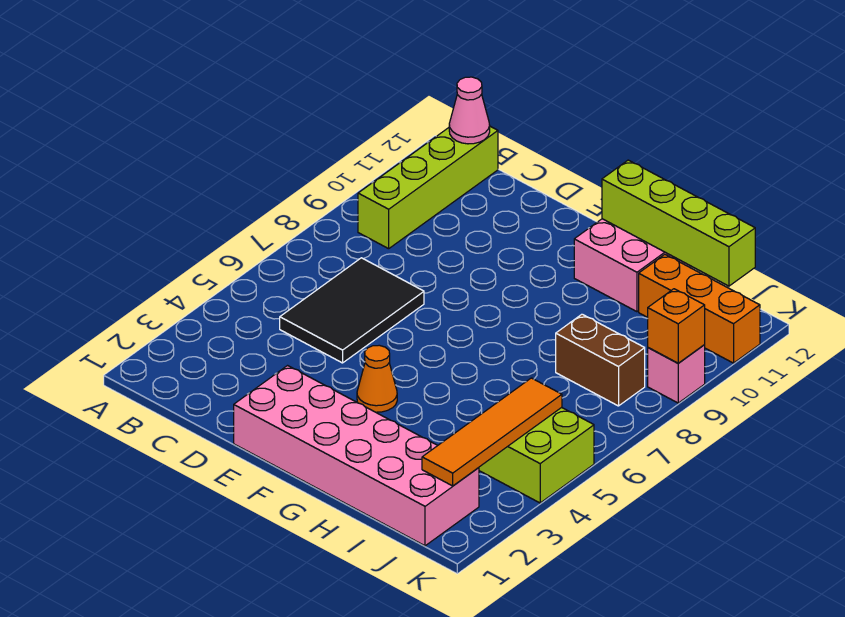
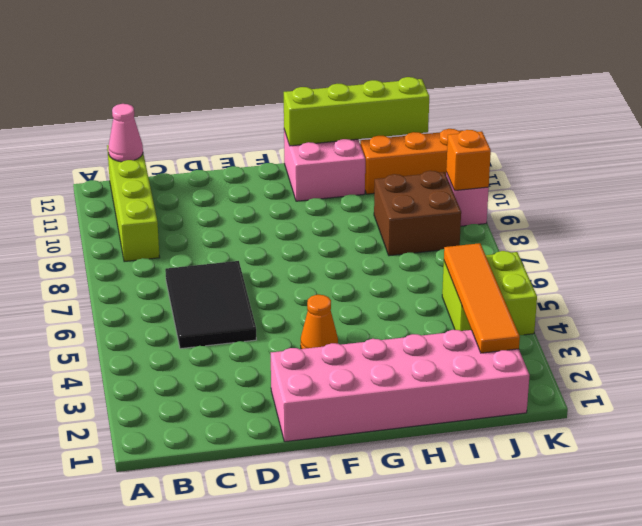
brown 1x2 brick [556,314,645,406] -> brown 2x2 brick [374,171,461,256]

